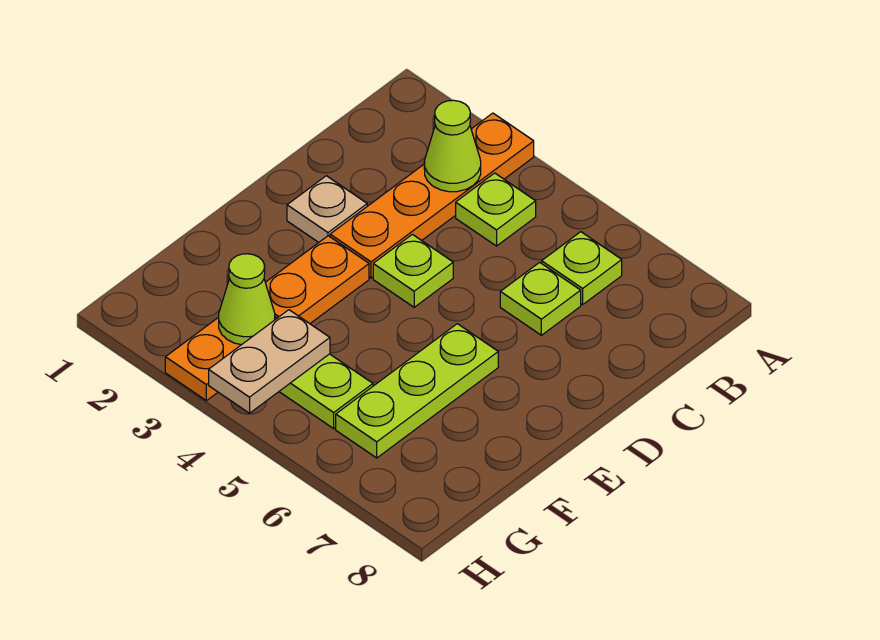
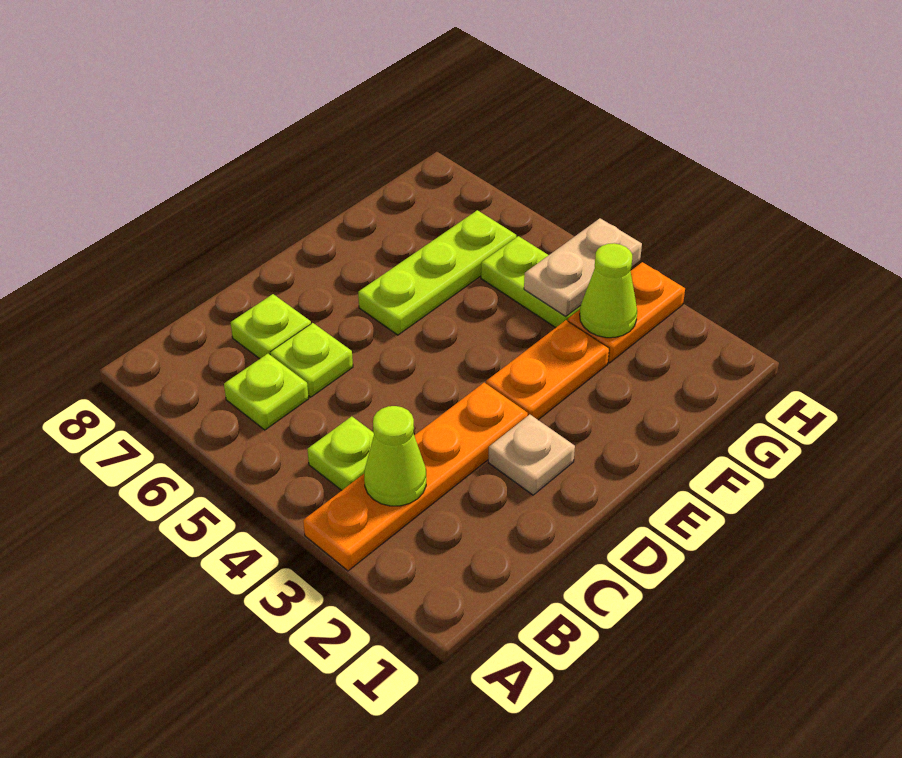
lime 1x1 plate [373,234,453,307] -> lime 1x1 plate moved to [231,294,311,359]

